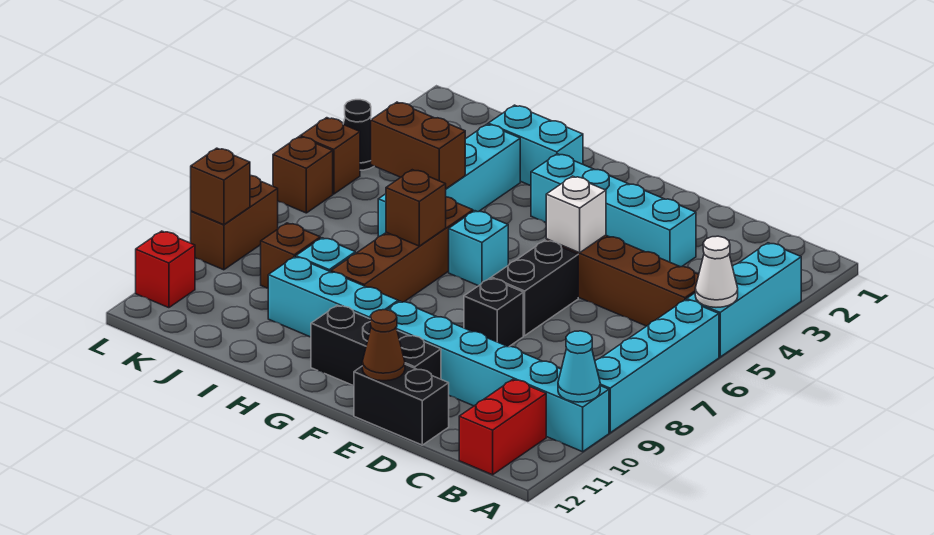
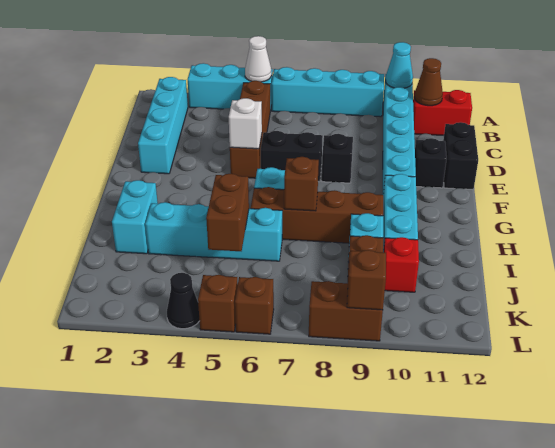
cyan 1x4 brick [531,154,696,267] -> cyan 1x4 brick moved to [138,77,188,174]
black 1x3 brick [311,305,441,386] -> black 1x1 brick [415,138,447,188]
brown 1x1 cone [362,310,405,381] -> brown 1x1 cone moved to [414,58,443,106]
red 1x1 brick [136,231,195,308] -> red 1x1 brick moved to [384,237,419,292]

